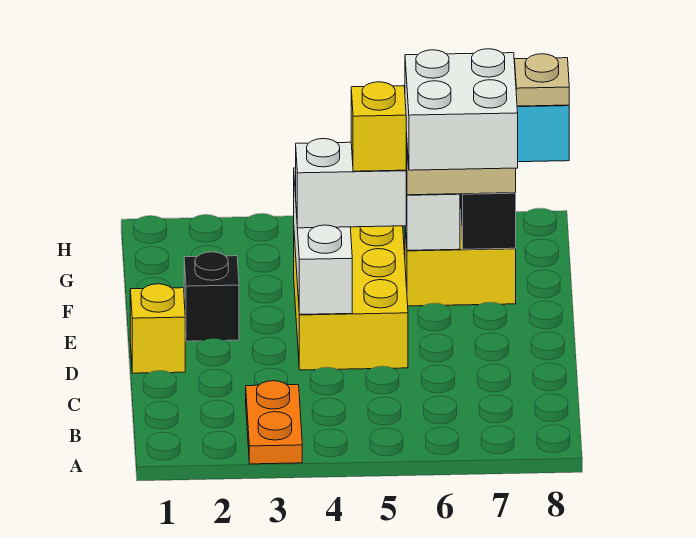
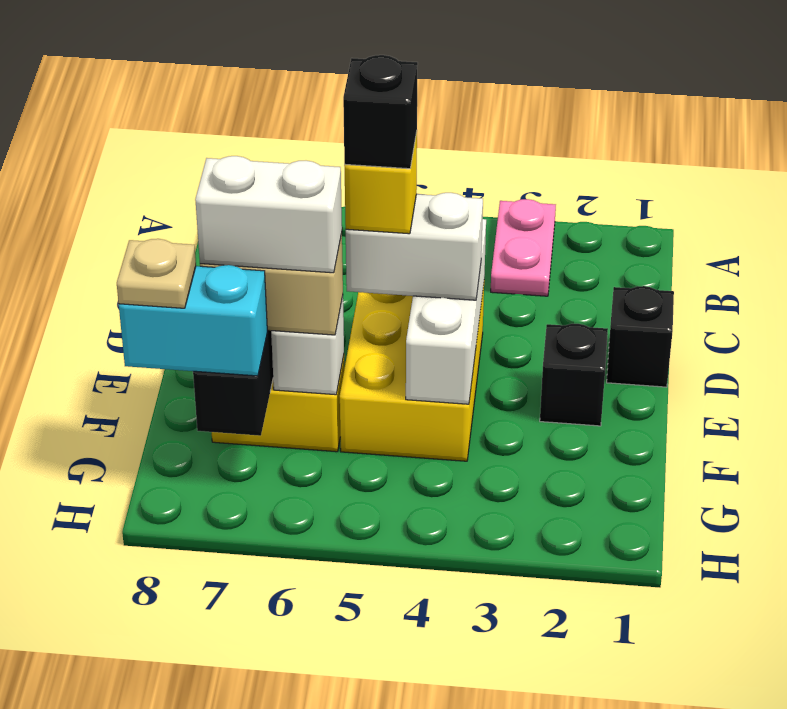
orange 1x2 plate [246,381,302,464] -> pink 1x2 plate [491,199,556,296]
yellow 1x1 brick [130,284,185,373] -> black 1x1 brick [607,286,674,387]
none -> black 1x1 brick [343,55,418,169]
white 2x2 brick [405,49,518,170] -> white 1x2 brick [195,156,342,273]

